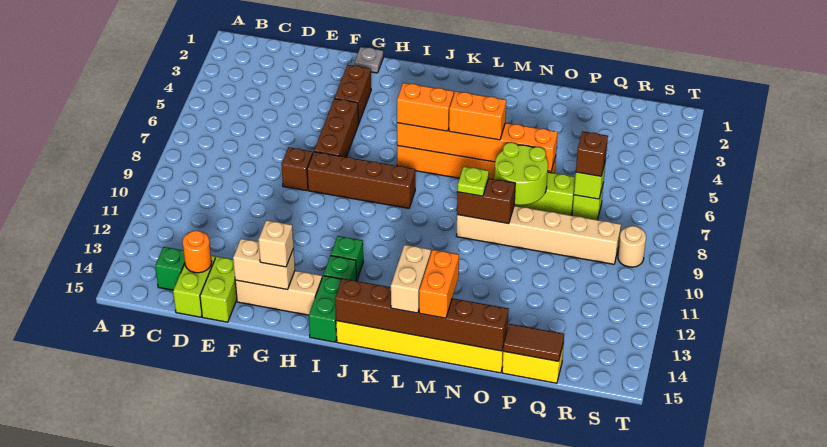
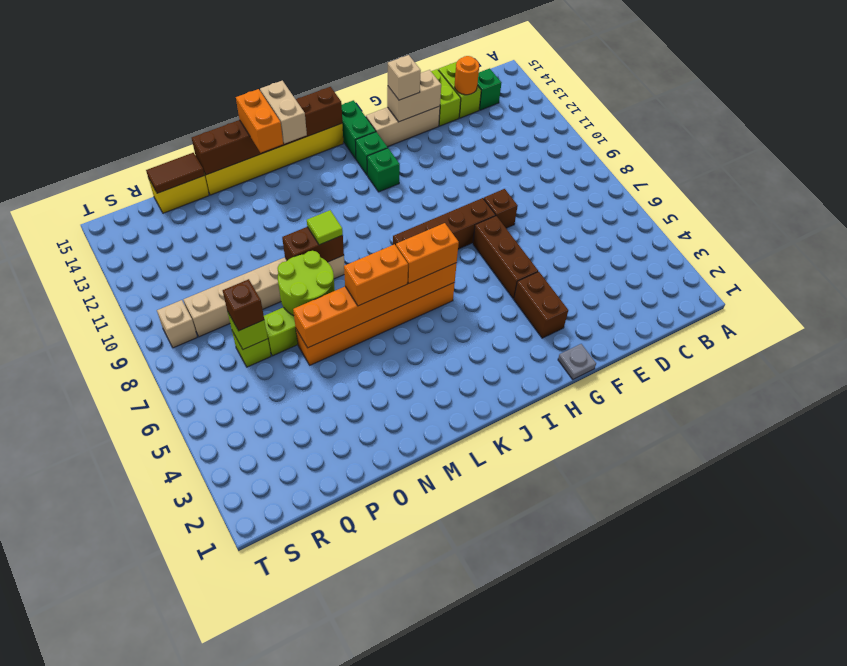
lime 1x1 plate [457,166,489,196] -> lime 1x1 tile [307,210,343,245]
tan 1x1 round brick [618,226,646,267] -> tan 1x1 brick [157,300,197,348]

